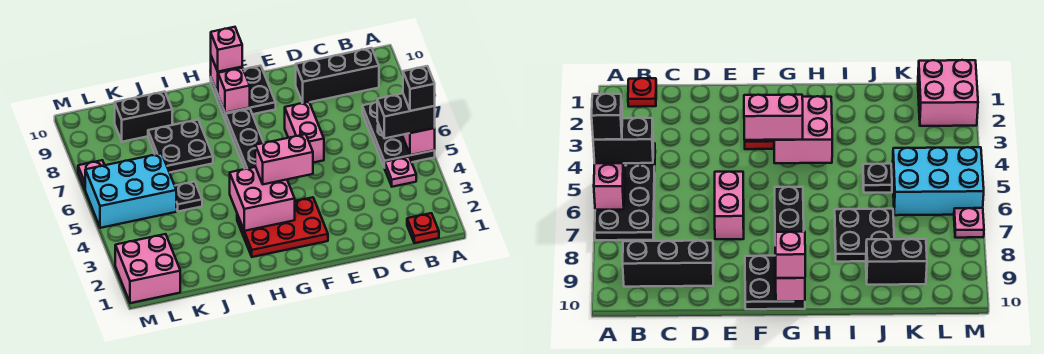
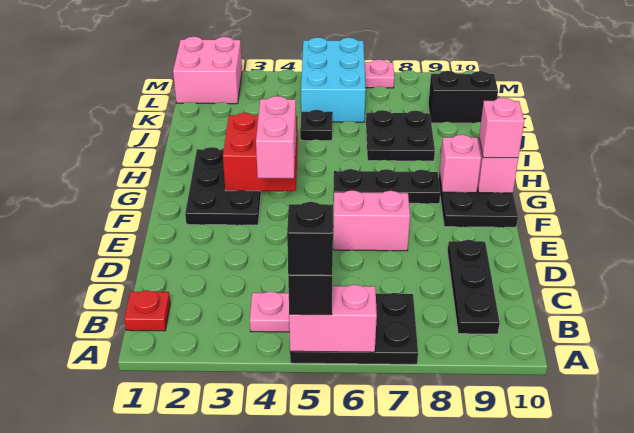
black 1x3 brick [296,48,379,103] -> black 1x3 plate [448,240,500,334]
red 2x3 plate [237,197,328,257] -> black 2x3 plate [185,147,261,225]
pink 2x2 brick [230,167,295,231] -> red 2x2 brick [223,113,298,191]
black 1x2 brick [115,92,172,142] -> black 1x2 brick turned to [428,71,498,123]

